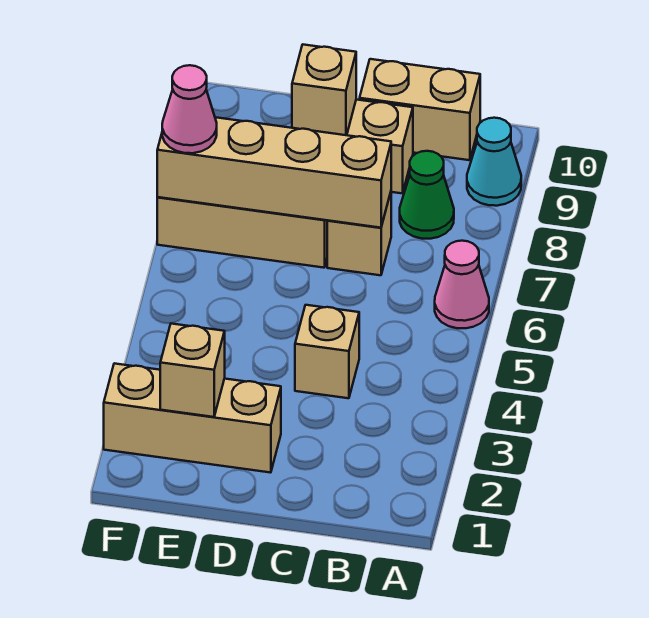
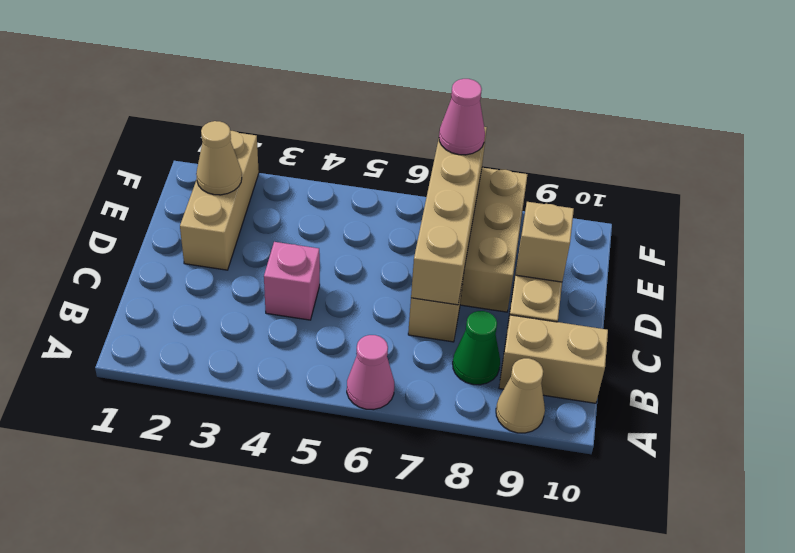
cyan 1x1 cone [467,118,521,206] -> tan 1x1 cone [496,358,545,433]
tan 1x2 brick [360,59,480,160] -> tan 1x2 brick turned to [499,315,608,403]
tan 1x1 brick [295,305,359,398] -> pink 1x1 brick [264,242,320,320]
tan 1x1 brick [160,324,225,417] -> tan 1x1 cone [196,121,242,195]

